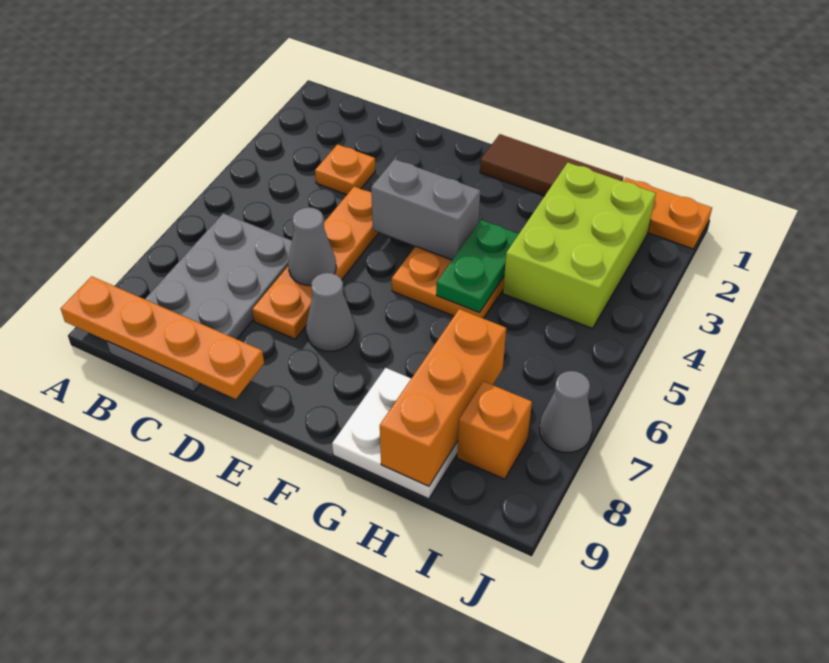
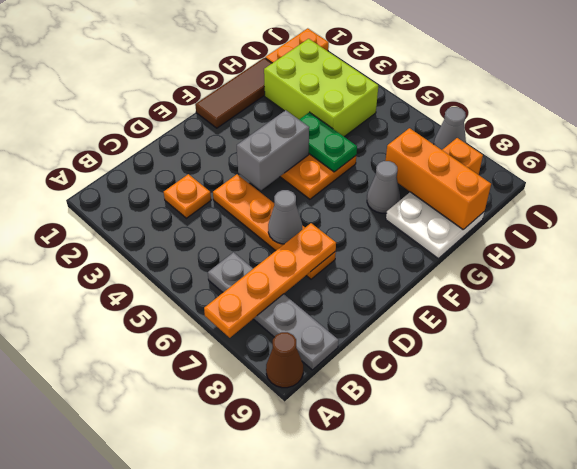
none -> brown 1x1 cone [266,332,303,388]
orange 1x4 plate [61,276,264,399] -> orange 1x4 plate moved to [204,223,336,338]
grey 2x4 plate [107,213,292,392] -> grey 1x4 plate [208,252,339,370]
grey 1x1 cone [306,273,355,351] -> grey 1x1 cone moved to [367,161,400,213]

